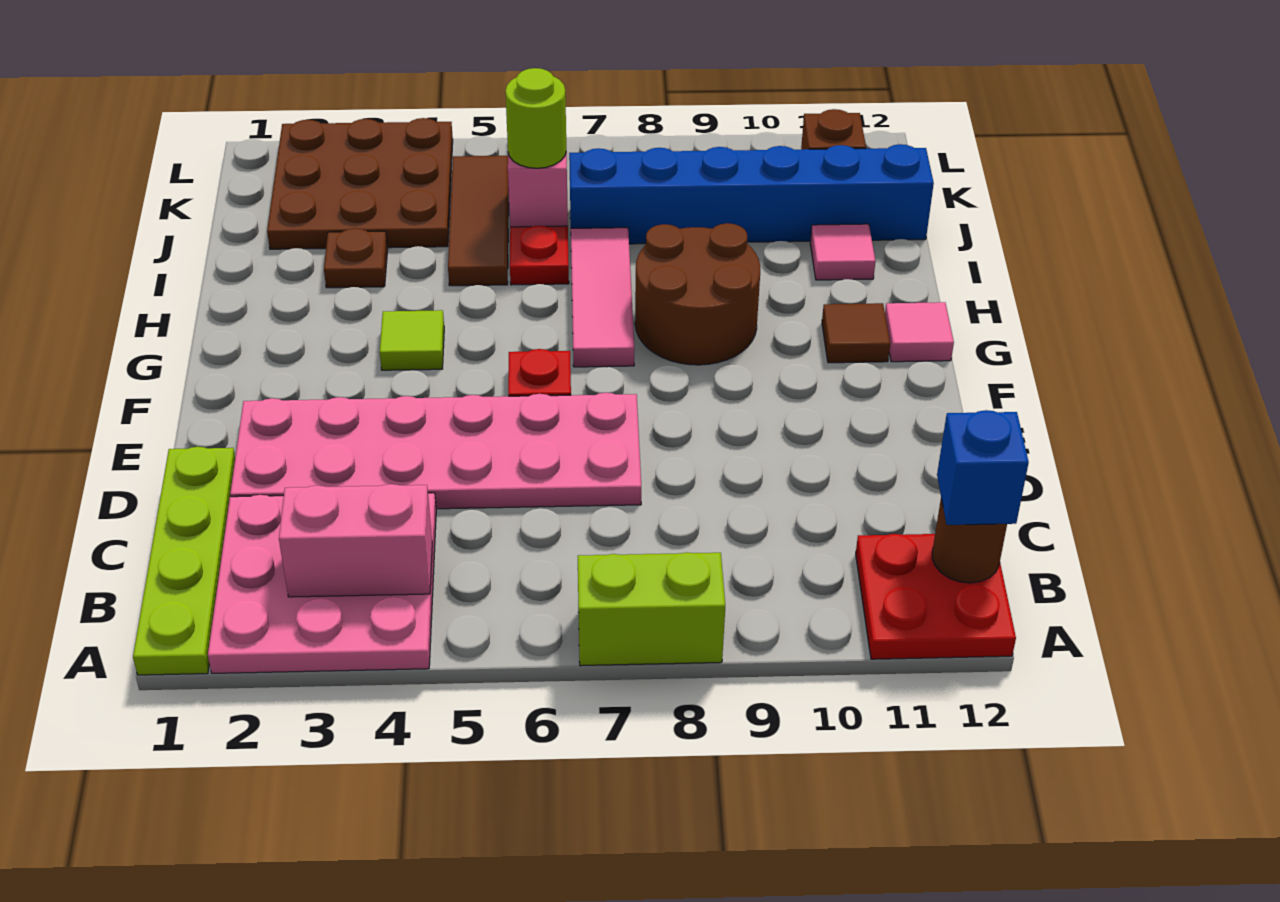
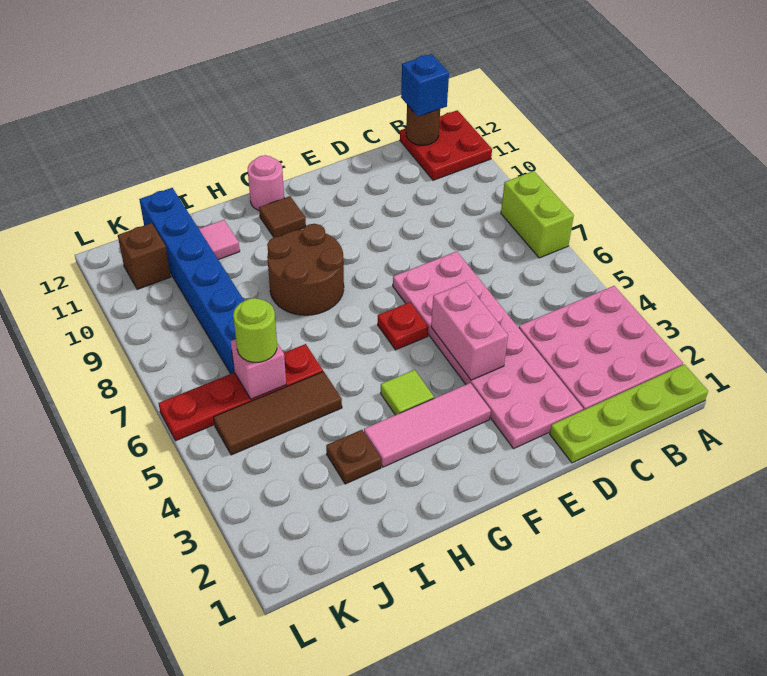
pink 1x2 brick [279,484,432,597] -> pink 1x2 brick moved to [431,283,508,380]
pink 1x3 tile [571,228,634,367] -> pink 1x3 tile moved to [364,383,491,467]
pink 1x1 tile [885,302,954,362] -> pink 1x1 round brick [248,155,284,210]
brown 3x3 plate [267,118,453,249] -> none

